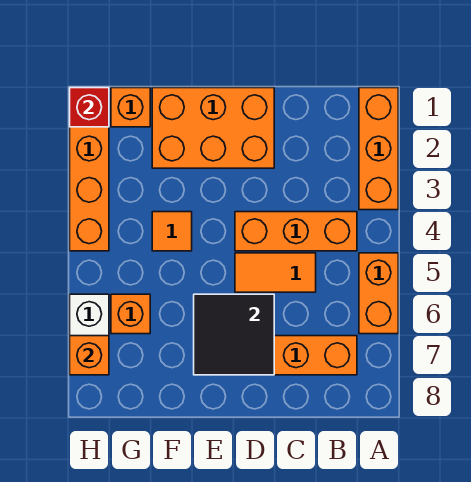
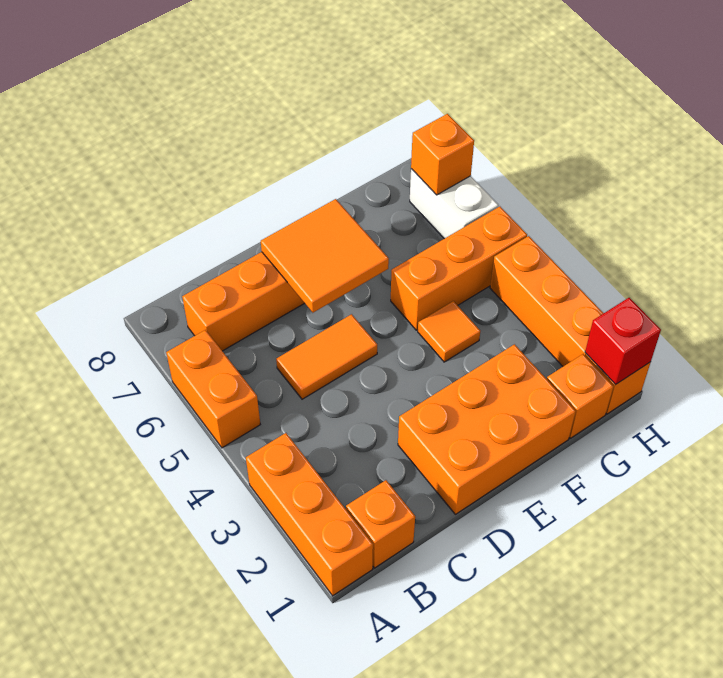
orange 1x3 brick [235,212,357,251] -> orange 1x3 brick moved to [391,207,527,330]
black 2x2 tile [194,294,274,375] -> orange 2x2 tile [261,199,389,313]
orange 1x1 brick [111,294,150,334] -> orange 1x1 brick moved to [346,480,415,568]

